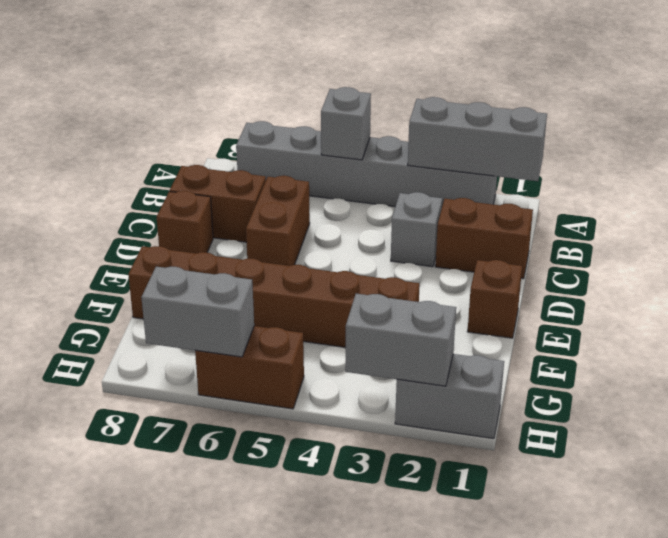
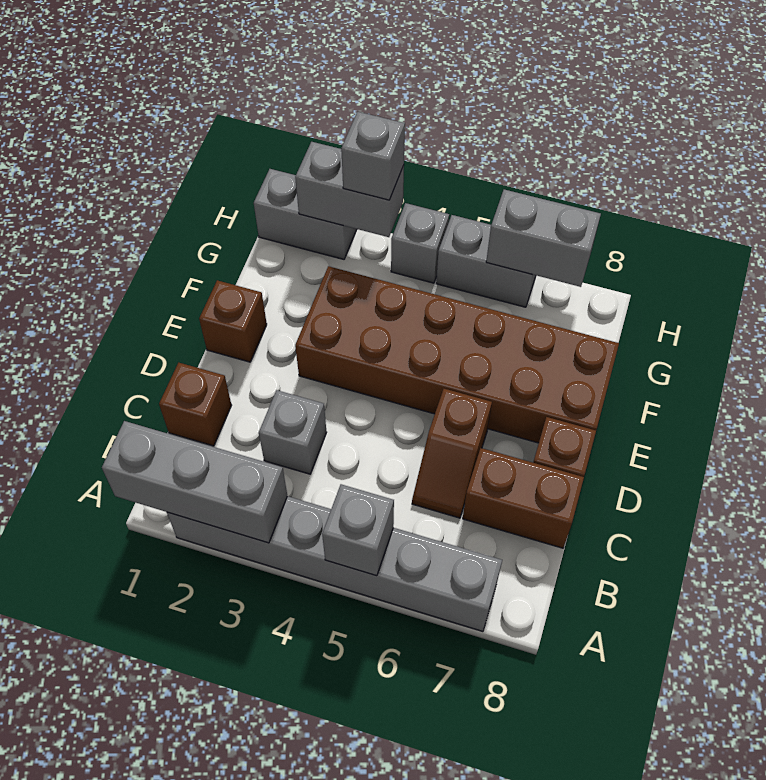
brown 1x2 brick [435,198,533,279] -> brown 1x1 brick [159,363,232,446]
brown 1x2 brick [246,176,310,266] -> brown 1x2 slope [412,389,492,518]
brown 1x6 brick [128,246,420,347] -> brown 2x6 brick [295,266,619,443]
none -> grey 1x1 brick [341,112,405,200]
none -> grey 1x1 brick [391,203,449,283]
brown 1x2 brick [195,326,304,409] -> grey 1x2 brick [436,215,536,307]

